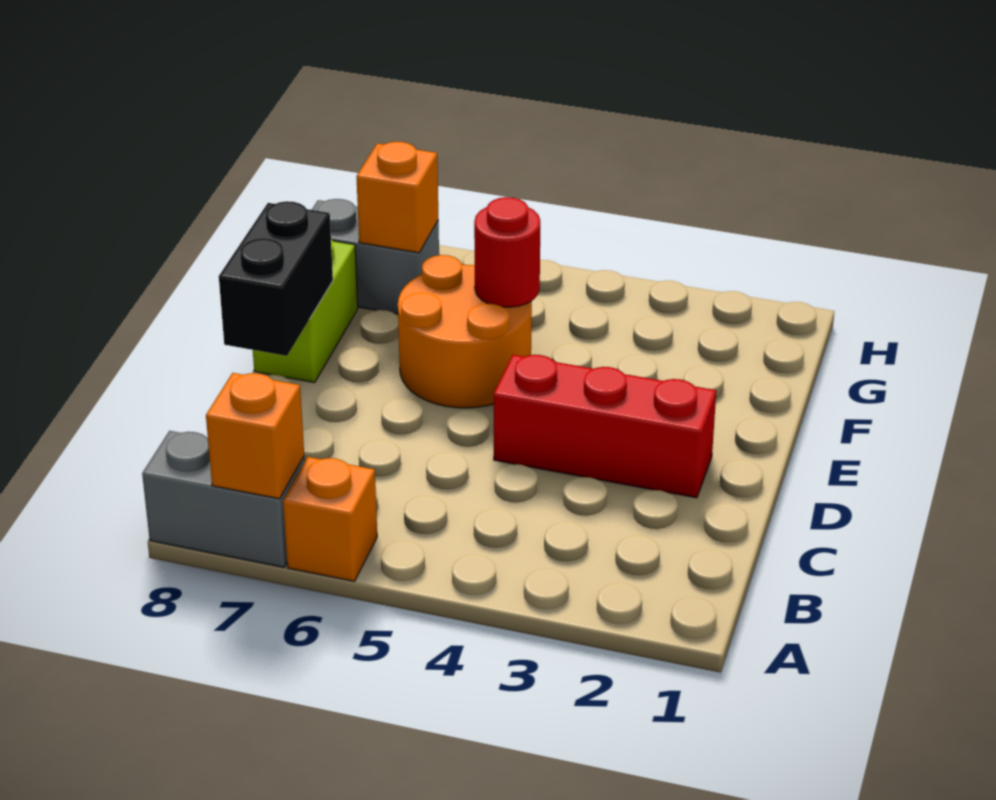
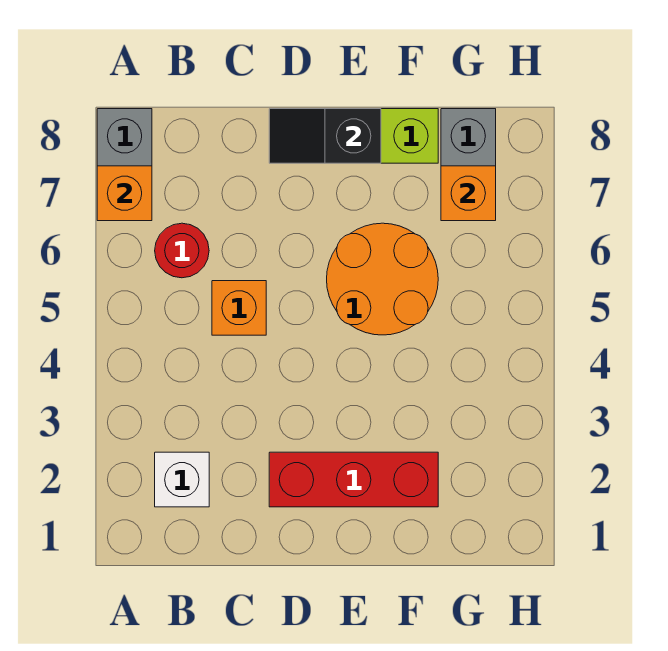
orange 1x1 brick [283,457,377,581] -> orange 1x1 brick moved to [212,281,266,335]
none -> white 1x1 brick [155,452,209,507]
red 1x3 brick [494,355,716,498] -> red 1x3 brick turned to [269,452,438,507]
black 1x2 brick [219,201,333,356] -> black 1x2 slope [269,109,381,163]
red 1x1 round brick [474,197,540,307] -> red 1x1 round brick moved to [155,223,209,278]

